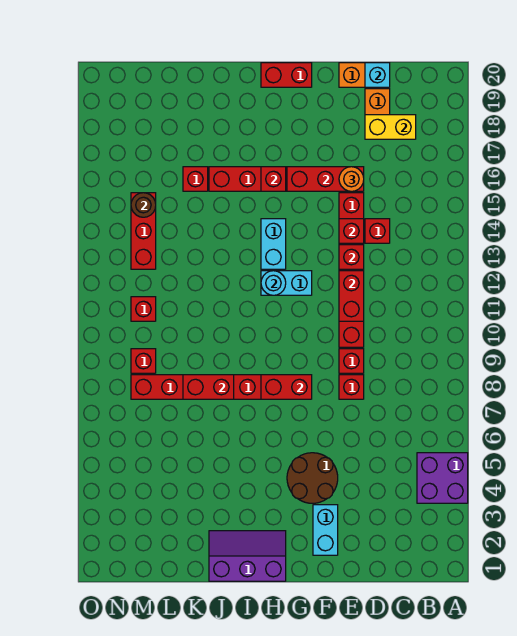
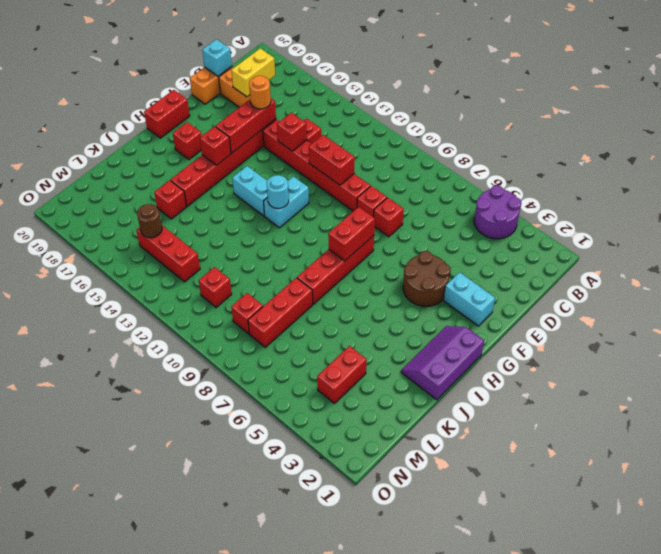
purple 2x2 brick [417,453,468,503] -> purple 2x2 round brick [474,185,521,239]
red 1x1 brick [339,245,364,269] -> red 1x1 brick moved to [173,122,202,159]
red 1x2 brick [183,375,234,399] -> red 1x2 brick moved to [317,346,367,403]

